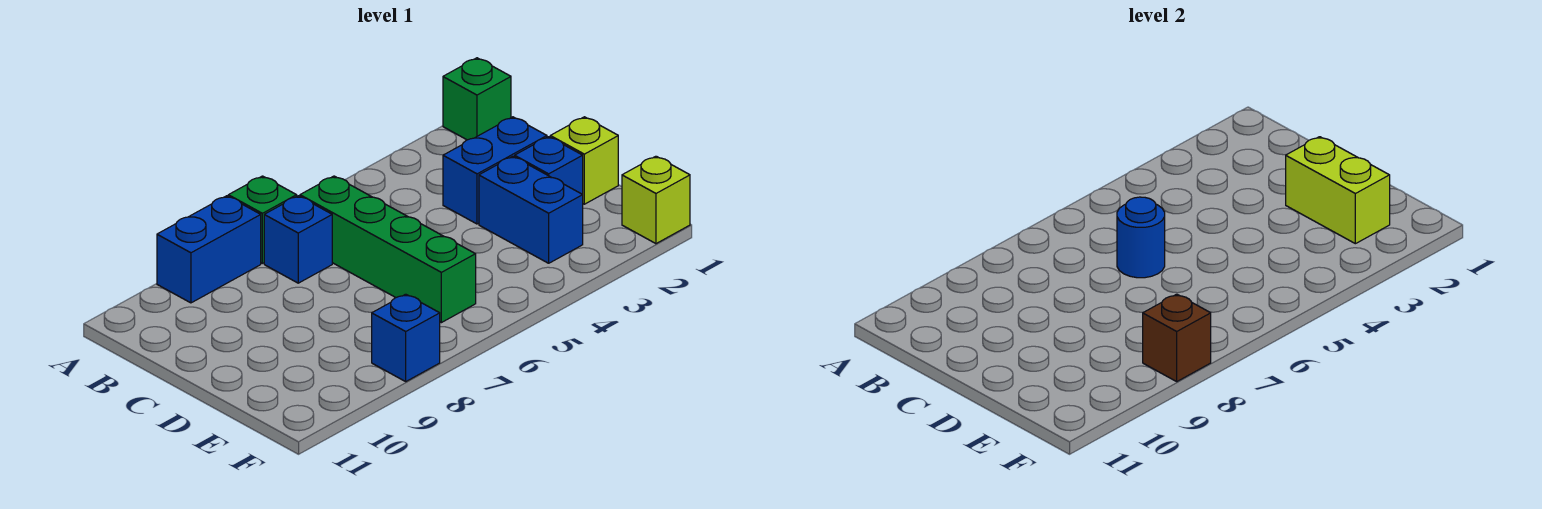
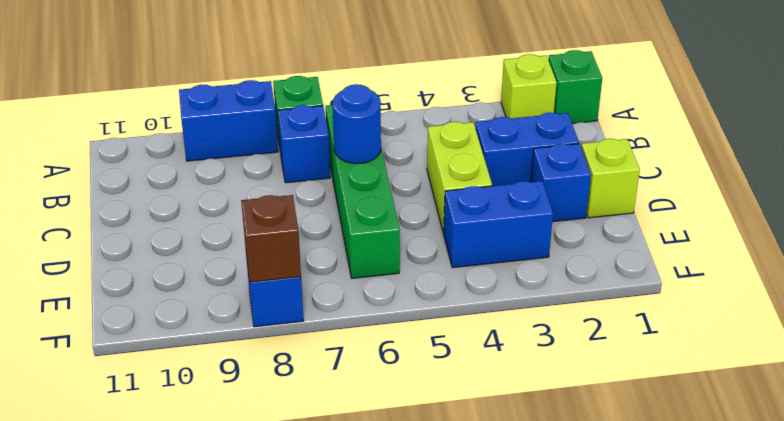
lime 1x2 brick [1286,137,1390,244] -> lime 1x2 brick moved to [427,122,492,233]
blue 1x2 brick [479,156,583,263] -> blue 1x2 brick turned to [444,181,553,268]
lime 1x1 brick [622,156,690,244] -> lime 1x1 brick moved to [501,54,557,118]

